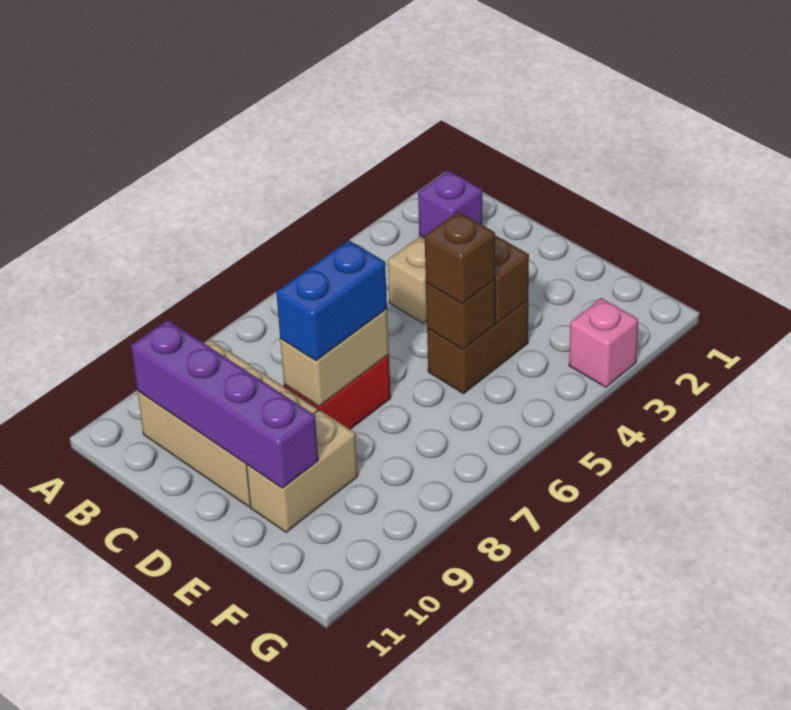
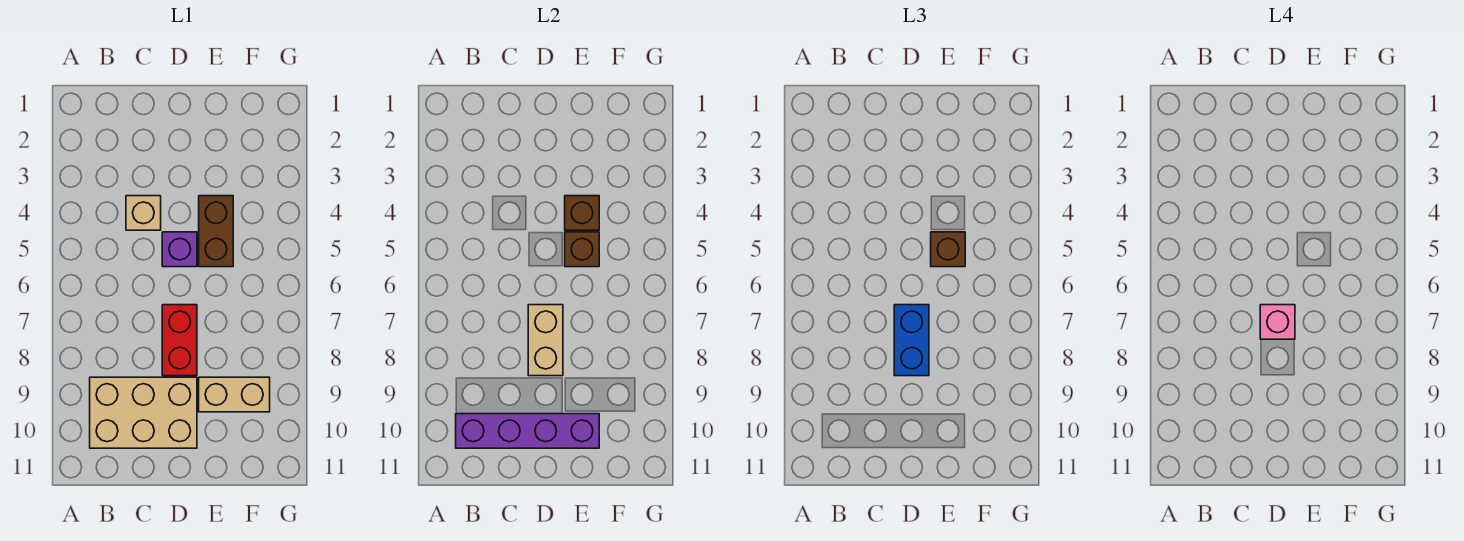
purple 1x1 brick [418,171,482,238] -> purple 1x1 brick moved to [162,232,197,267]
tan 1x2 brick [246,410,358,532] -> tan 1x2 brick turned to [199,377,270,412]
pink 1x1 brick [569,298,638,387] -> pink 1x1 brick moved to [1260,305,1295,339]

